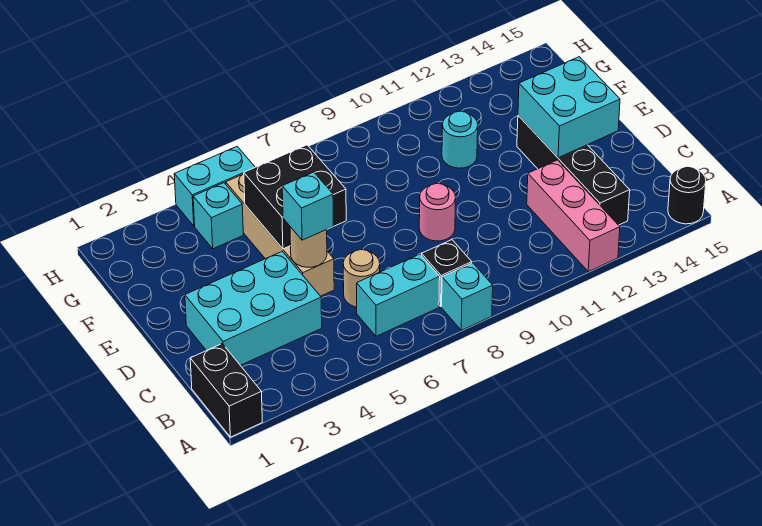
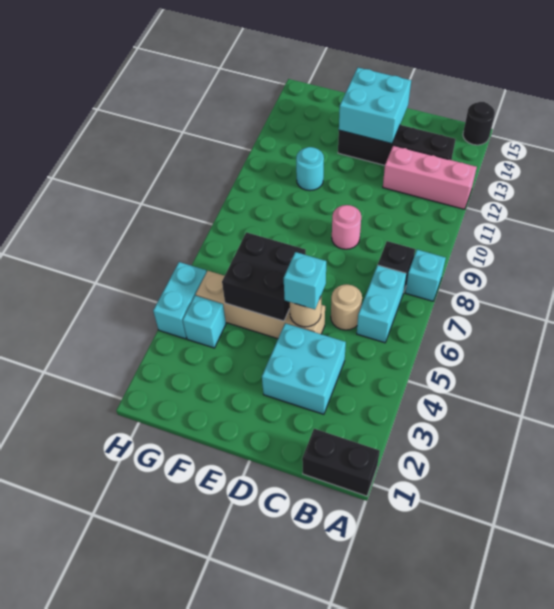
cyan 2x3 brick [185,252,322,365] -> cyan 2x2 brick [262,323,346,414]

